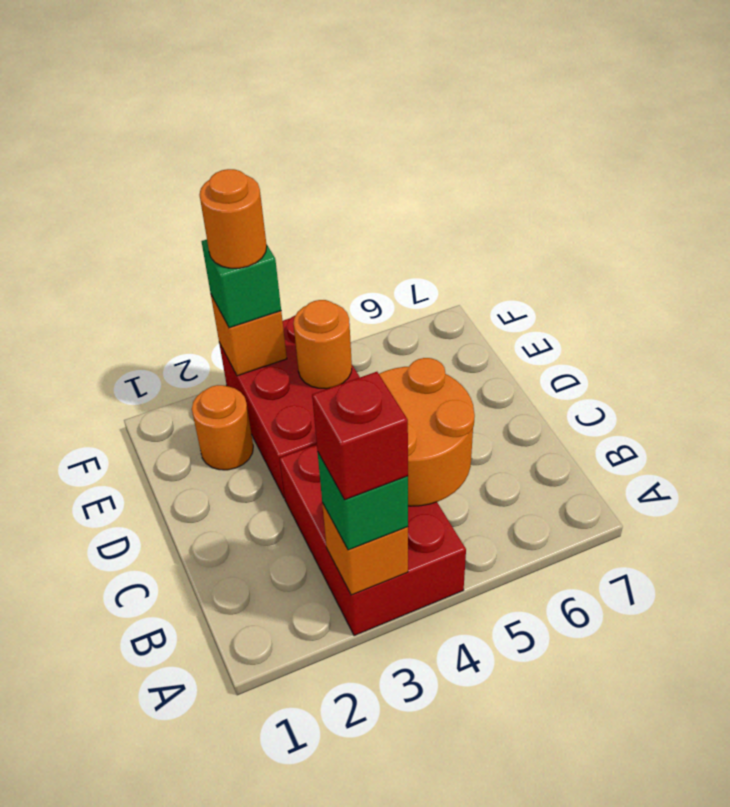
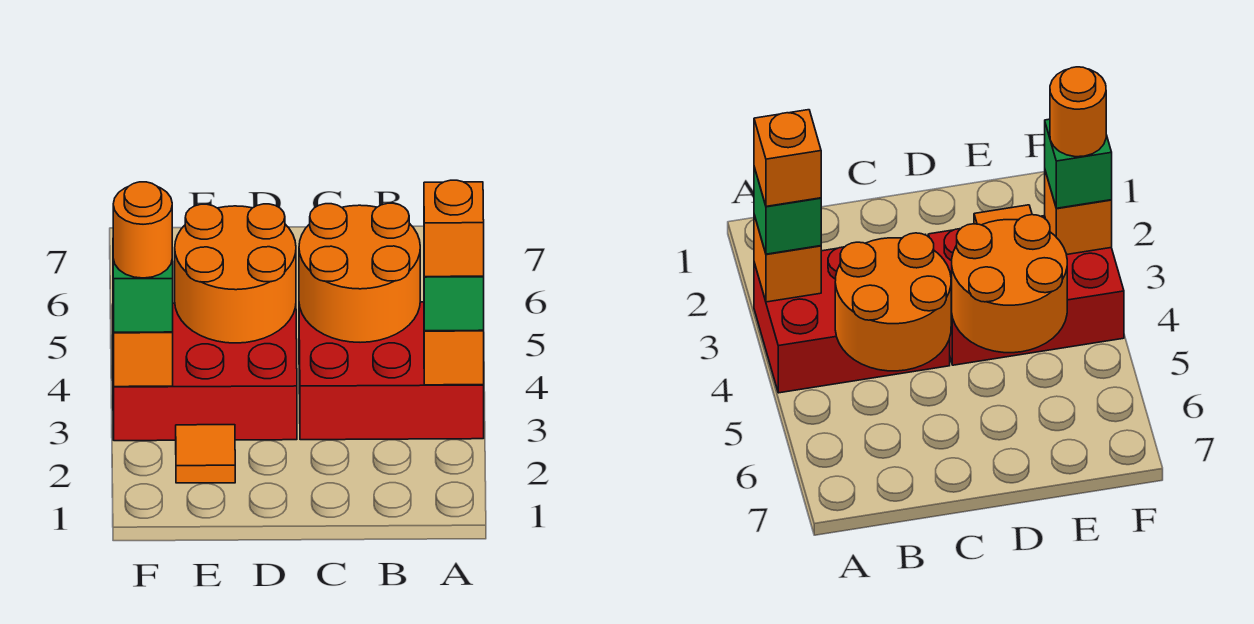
red 1x1 brick [312,372,408,500] -> orange 1x1 brick [424,180,484,277]
orange 1x1 round brick [192,385,253,470] -> orange 1x1 tile [176,425,235,483]
orange 1x1 round brick [293,300,352,389] -> orange 2x2 round brick [175,204,296,343]

